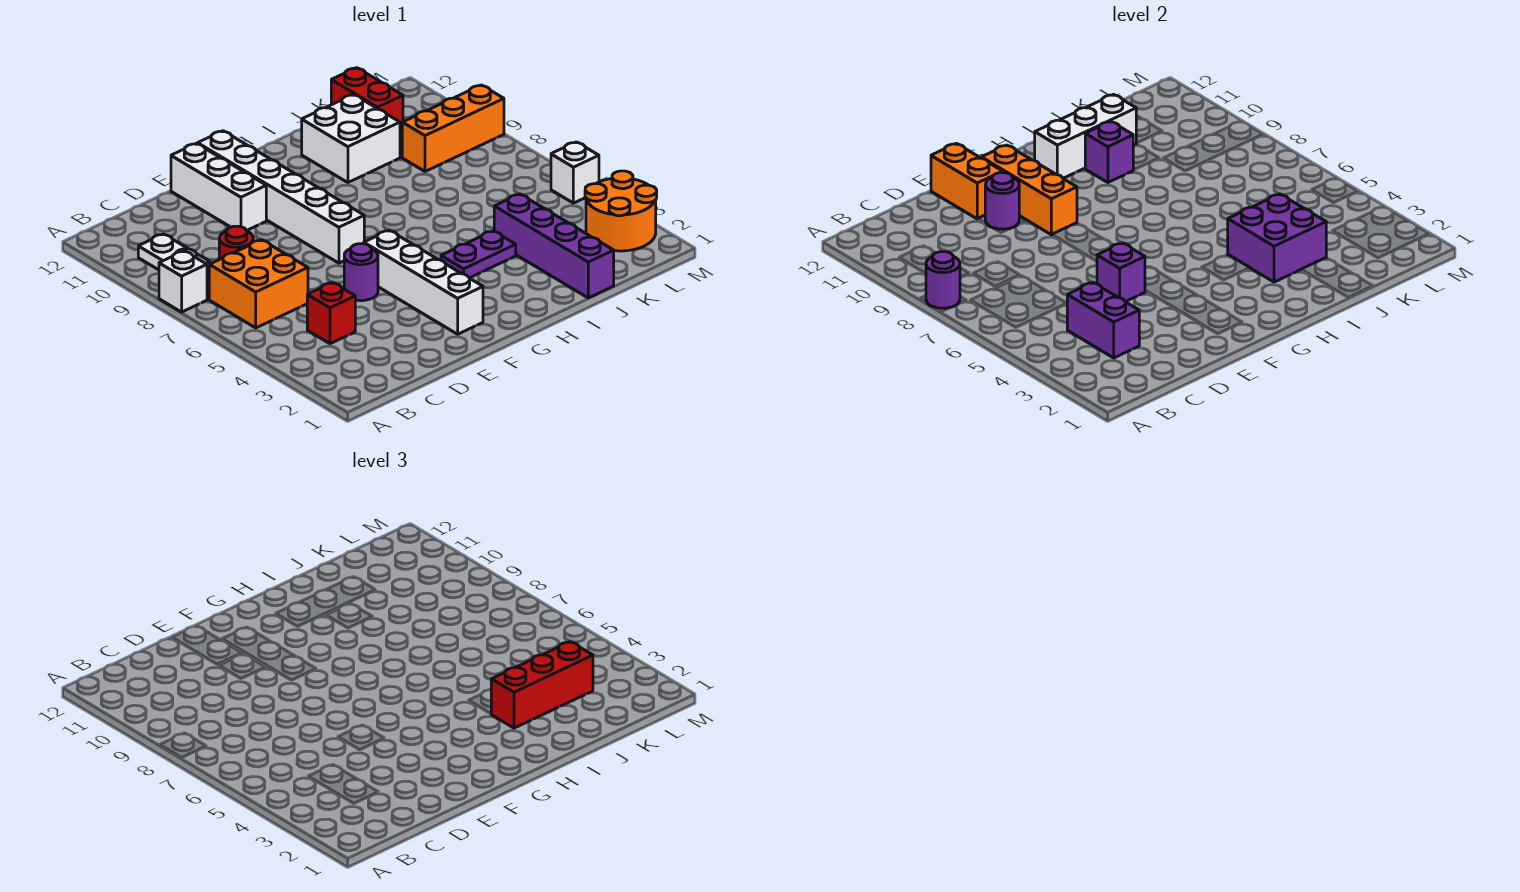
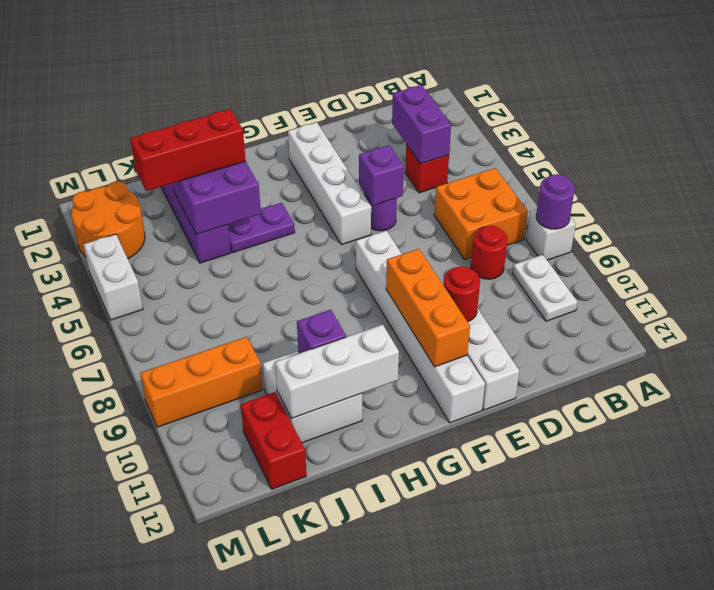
purple 1x1 round brick [985,173,1019,229] -> red 1x1 round brick [443,266,480,322]
orange 1x2 brick [931,143,1003,219] -> none
white 1x1 brick [551,142,599,203] -> white 1x2 brick [83,234,143,320]

